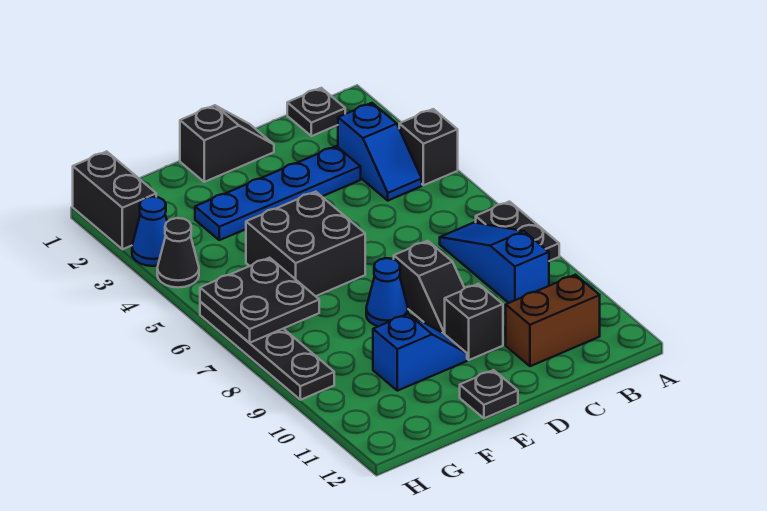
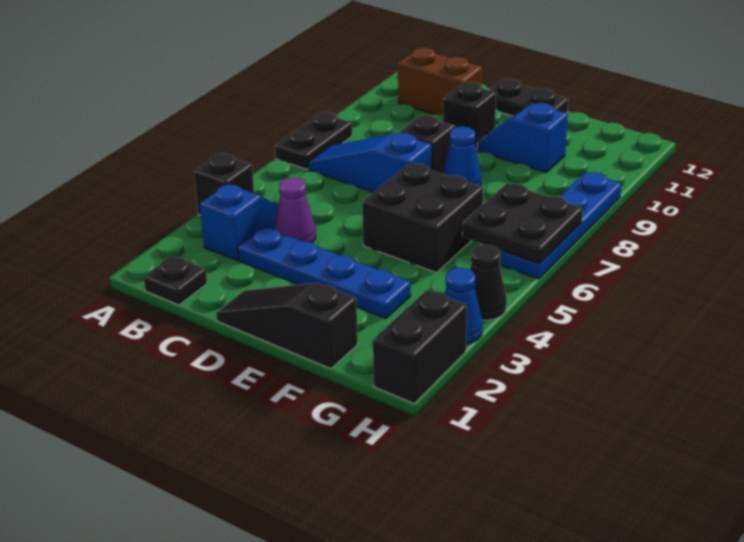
blue 1x3 slope [440,223,549,303] -> blue 1x3 slope turned to [308,133,432,192]
none -> purple 1x1 cone [274,177,316,243]
black 1x2 slope [180,105,274,182] -> black 1x3 slope [216,283,358,369]
black 1x1 plate [460,370,518,418] -> black 1x2 plate [490,79,568,116]
black 1x4 plate [200,301,334,400] -> blue 1x4 plate [501,172,621,279]

